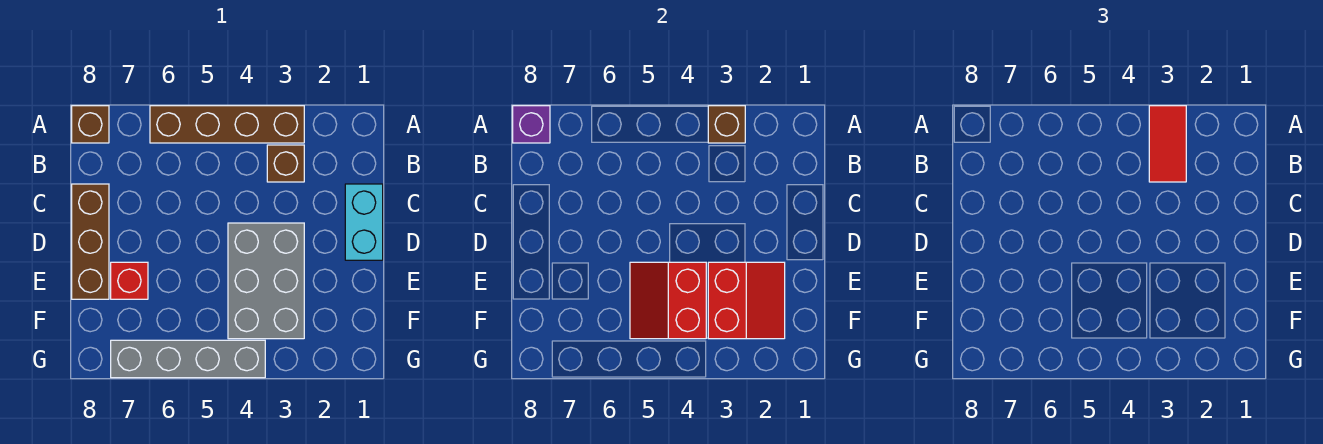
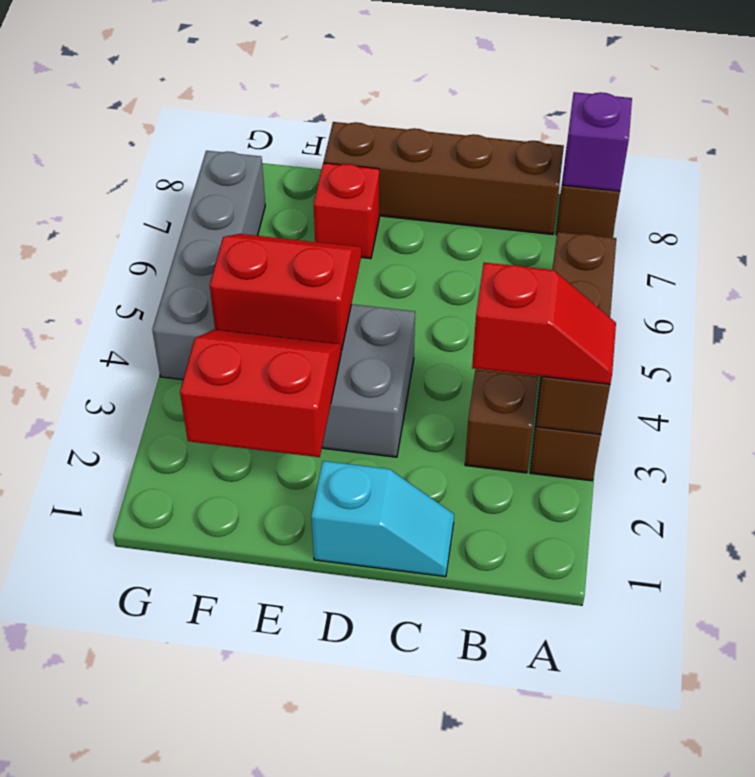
red 1x2 tile [1149,106,1186,182] -> red 1x2 slope [472,263,616,384]
cyan 1x2 brick [345,184,383,260] -> cyan 1x2 slope [311,461,454,577]
brown 1x3 brick [72,184,109,299] -> brown 1x4 brick [324,122,564,235]
red 2x2 slope [708,262,785,339] -> red 2x2 slope turned to [180,330,342,457]

